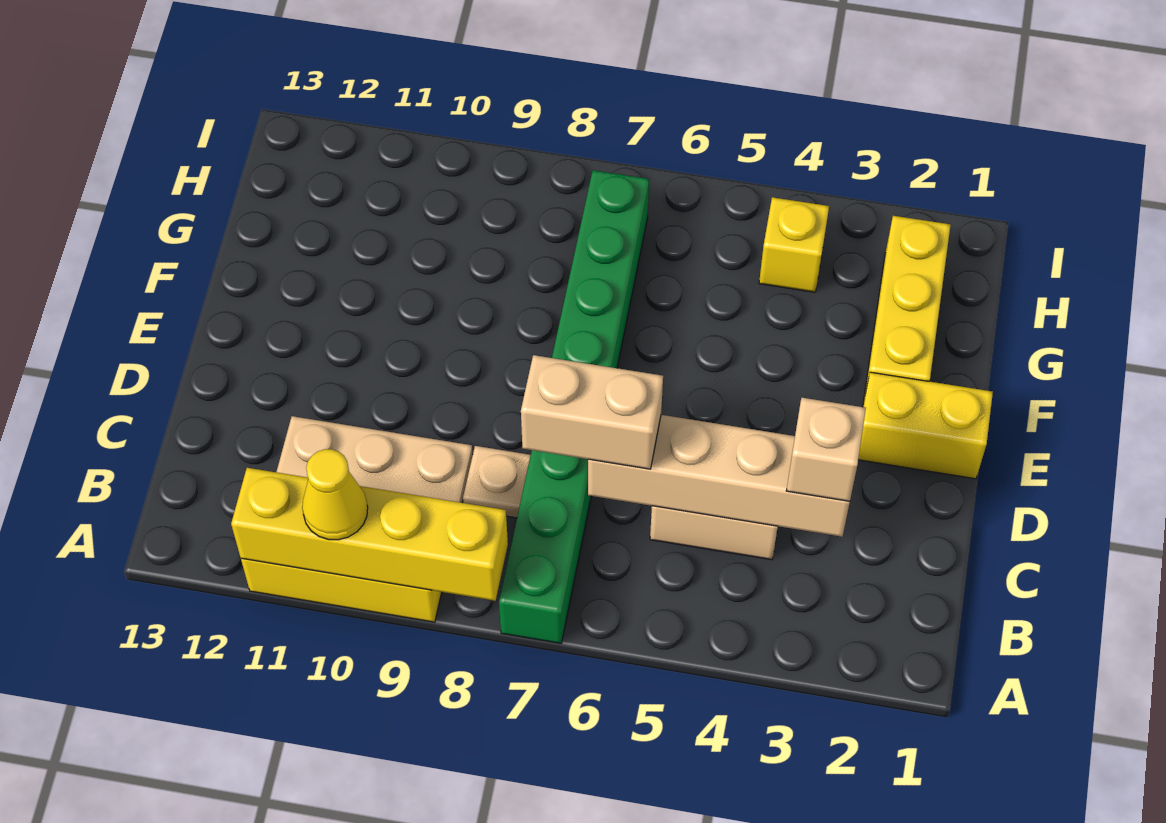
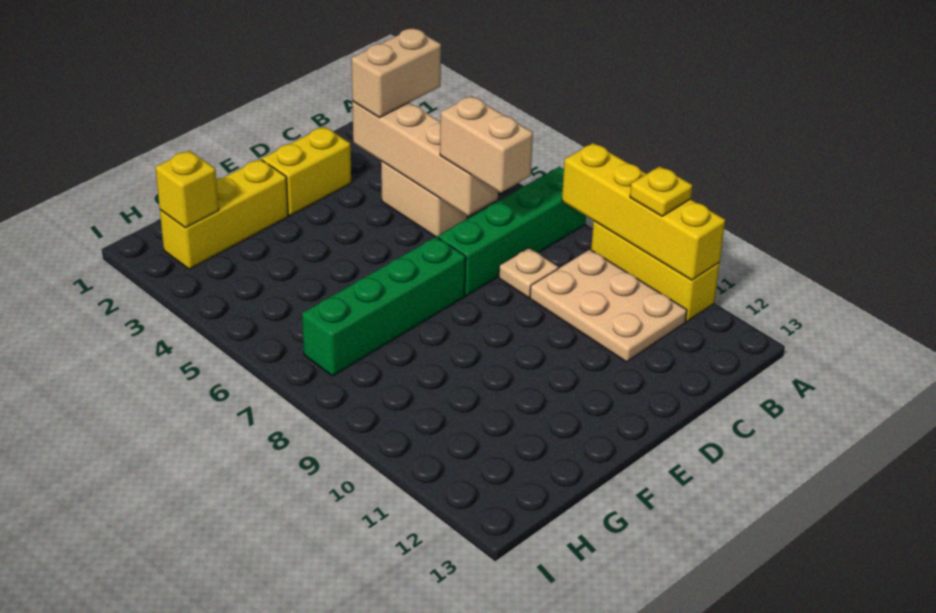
yellow 1x1 cone [302,449,368,540] -> yellow 1x1 plate [630,166,692,216]
tan 1x1 brick [786,398,866,501] -> tan 1x2 brick [351,28,441,118]
yellow 1x2 brick [858,372,993,479] -> yellow 1x2 brick turned to [262,127,351,216]
yellow 1x1 brick [759,197,829,292] -> yellow 1x1 brick moved to [155,150,219,228]

